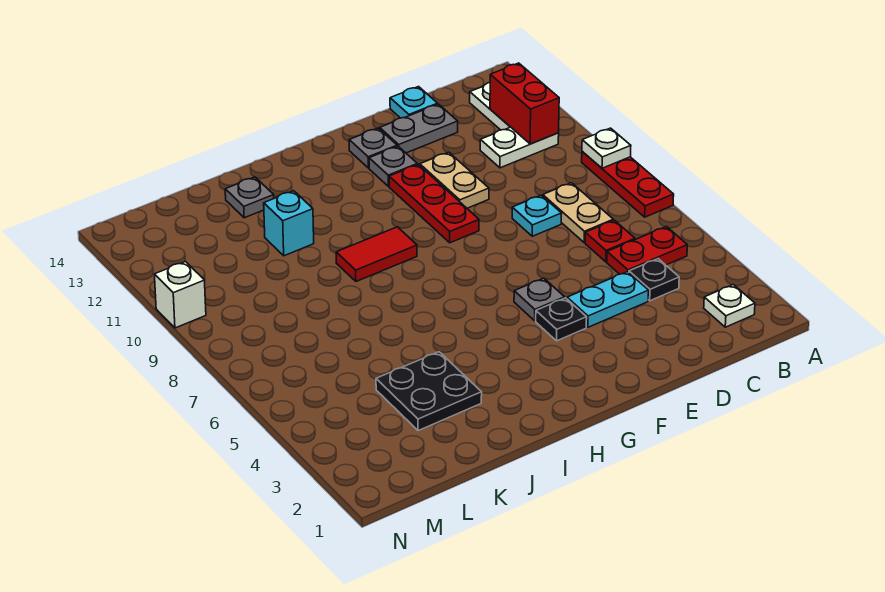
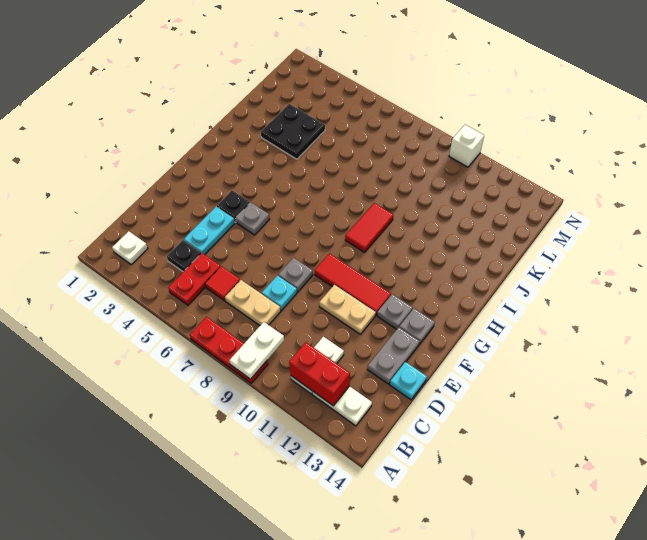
white 1x1 plate [582,128,631,168] -> white 1x2 plate [229,322,284,379]
red 1x1 plate [585,220,635,262] -> red 1x1 tile [205,266,240,301]
red 1x3 plate [389,164,479,243] -> red 1x3 tile [314,254,391,315]
cyan 1x1 brick [264,191,314,256] -> none
grey 1x1 plate [225,177,274,218] -> grey 1x1 plate moved to [278,258,313,292]

